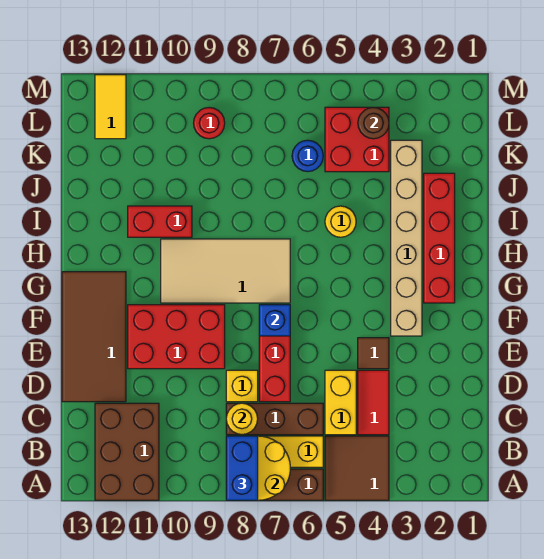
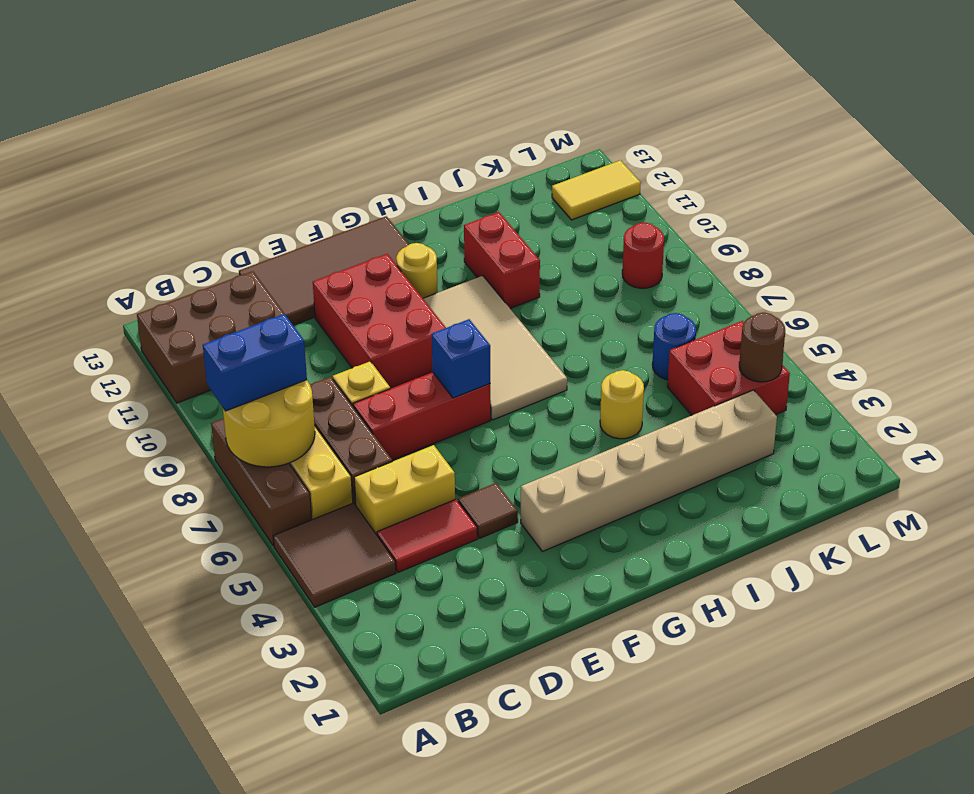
yellow 1x1 round brick [226,403,258,435] -> yellow 1x1 round brick moved to [396,243,438,298]
red 1x4 brick [424,173,455,303] -> none

